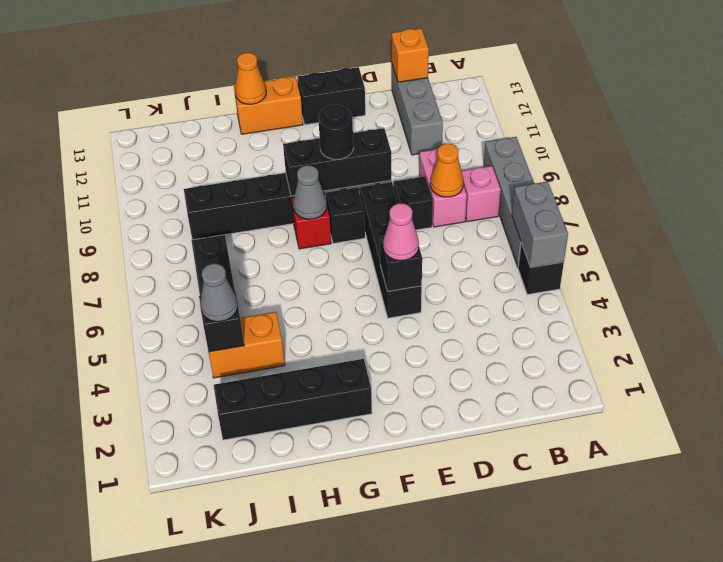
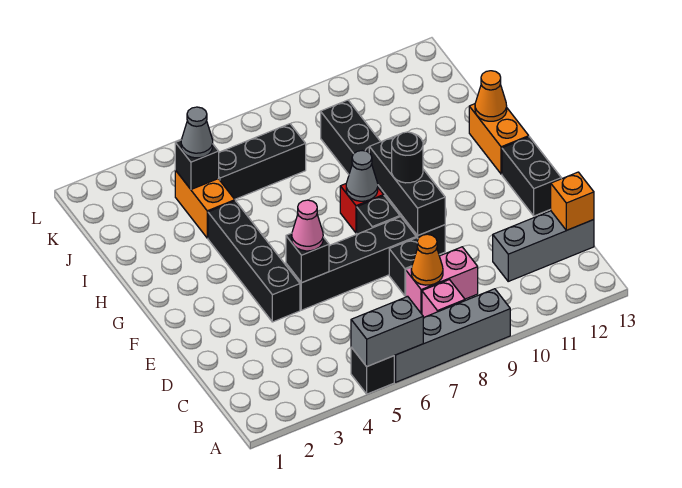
black 1x4 brick [214,359,372,440] -> black 1x4 brick moved to [208,201,300,322]

